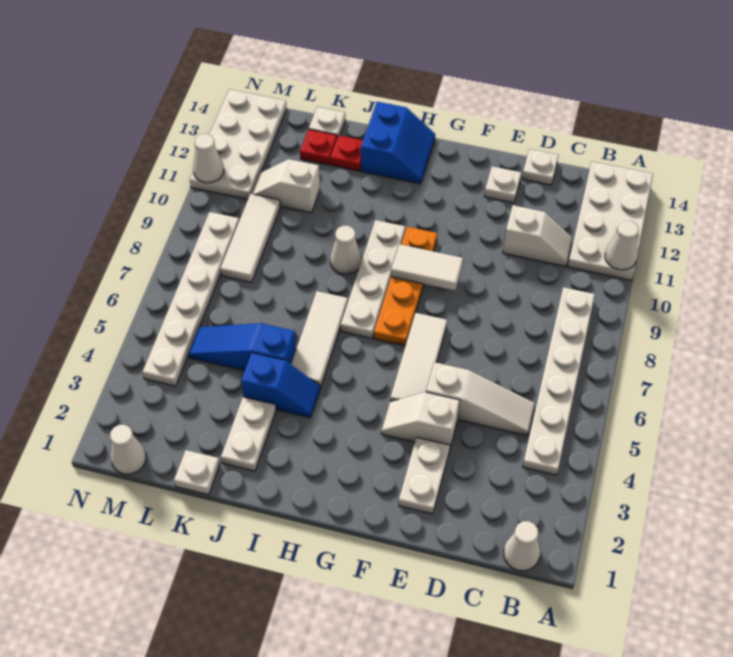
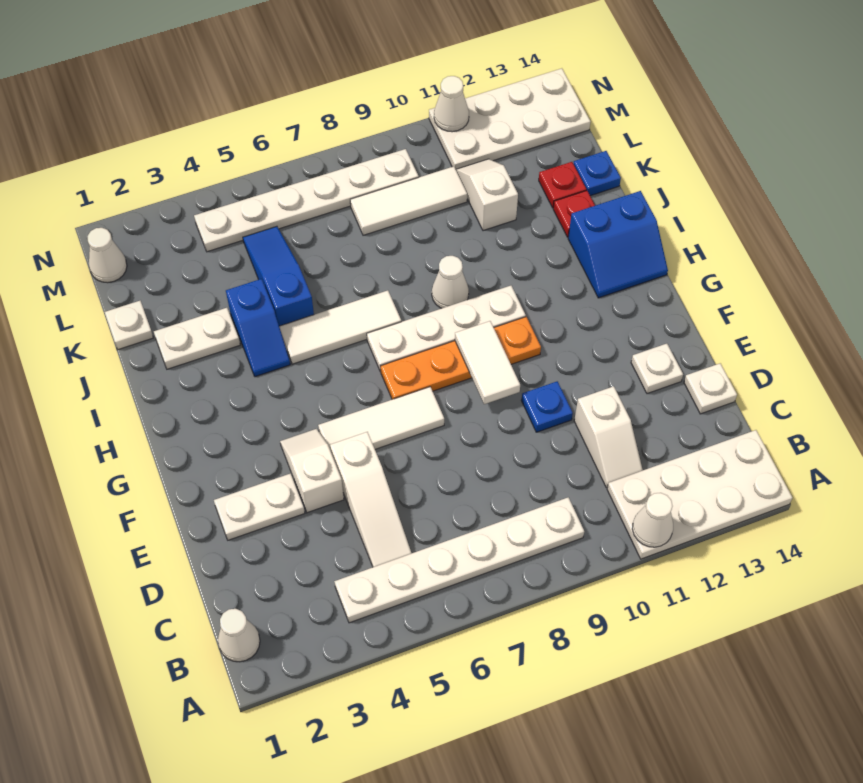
none -> blue 1x1 plate [521,381,573,432]
white 1x1 plate [309,107,345,137] -> blue 1x1 plate [573,151,621,196]

